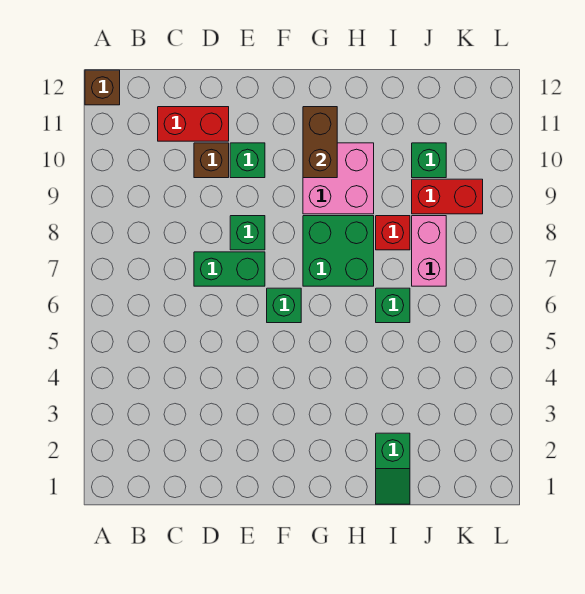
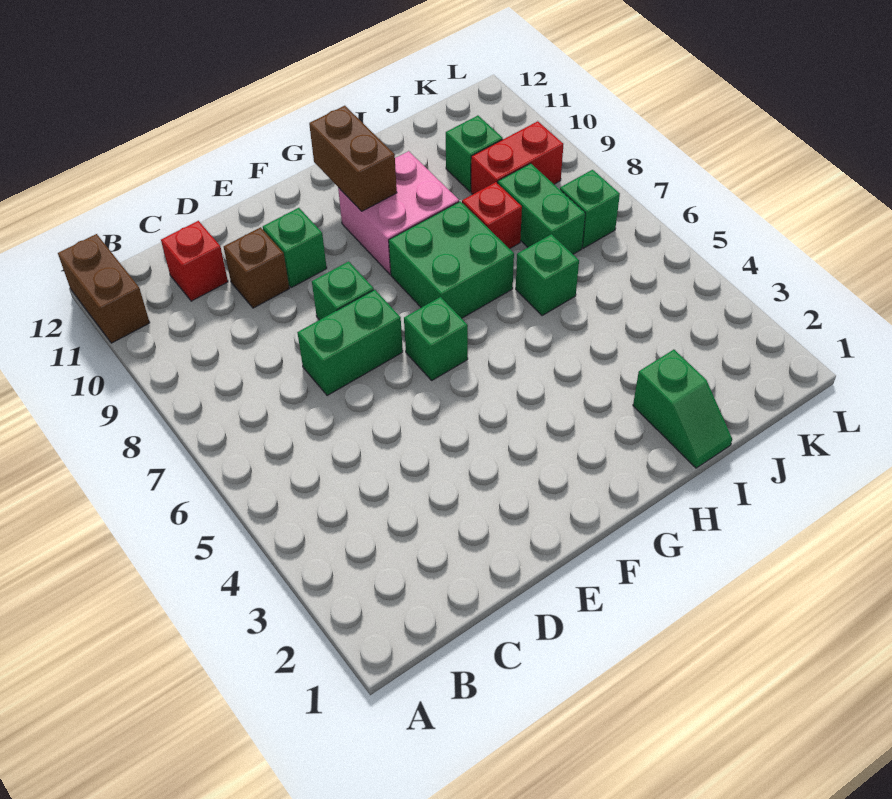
brown 1x1 brick [85,70,120,105] -> brown 1x2 brick [58,234,150,343]
red 1x2 brick [158,107,229,141] -> red 1x1 brick [161,221,228,301]
pink 1x2 brick [412,216,446,286] -> green 1x2 brick [498,163,585,254]
none -> green 1x1 brick [560,170,620,248]

